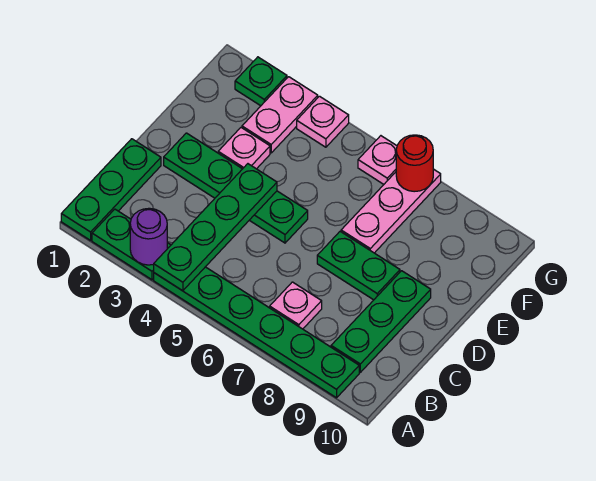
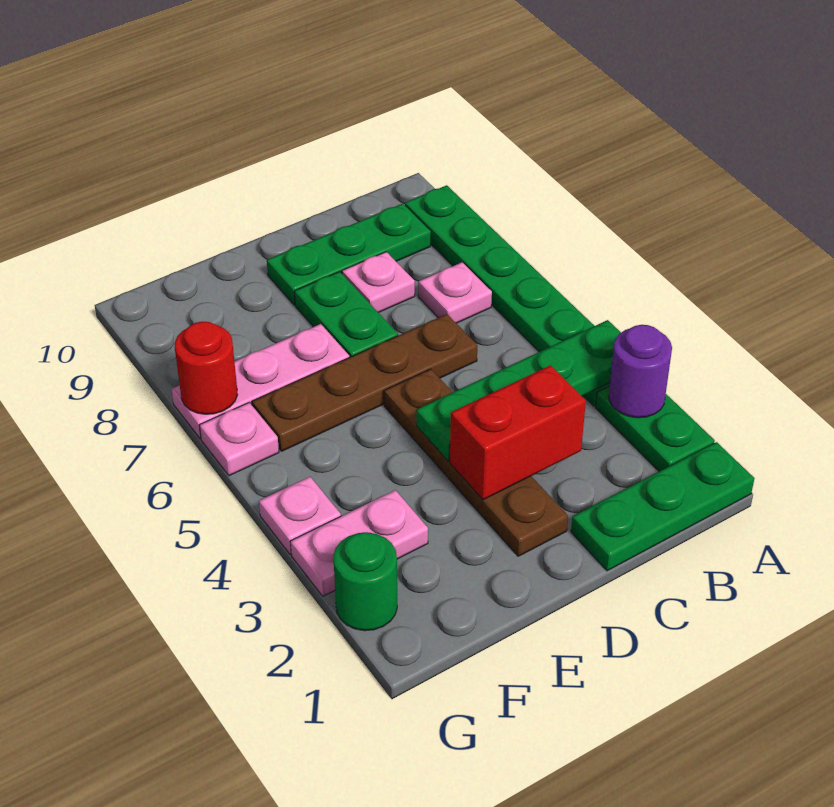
none -> red 1x2 brick [450,365,586,500]
none -> brown 1x4 plate [252,314,477,451]
green 1x4 plate [164,133,308,243] -> brown 1x4 plate [384,369,568,556]
pink 1x1 plate [218,128,270,169] -> pink 1x1 plate moved to [342,252,415,313]
green 1x1 plate [235,57,287,106] -> green 1x1 round brick [333,532,397,631]

